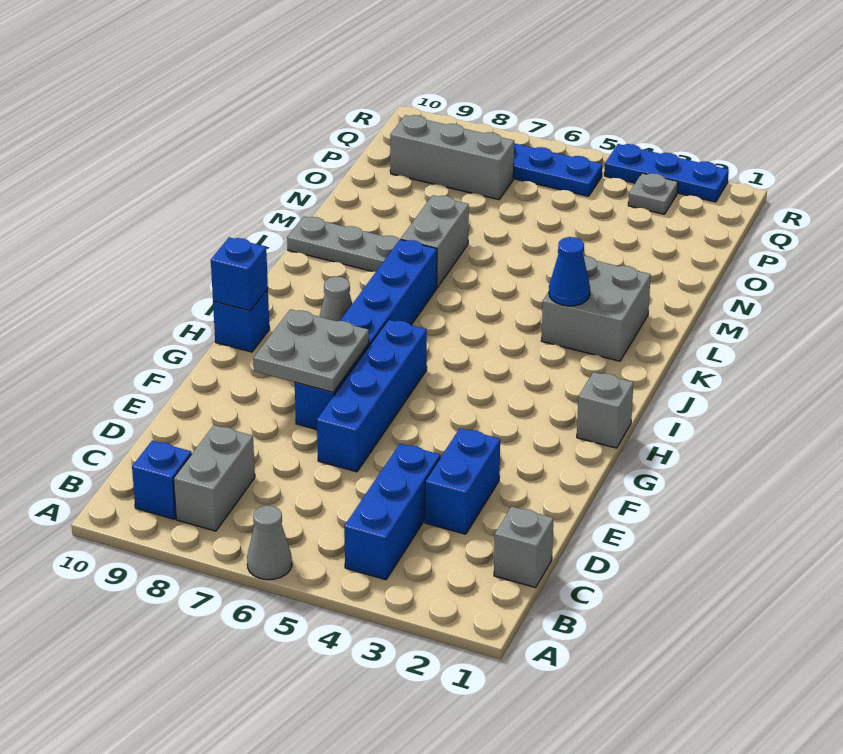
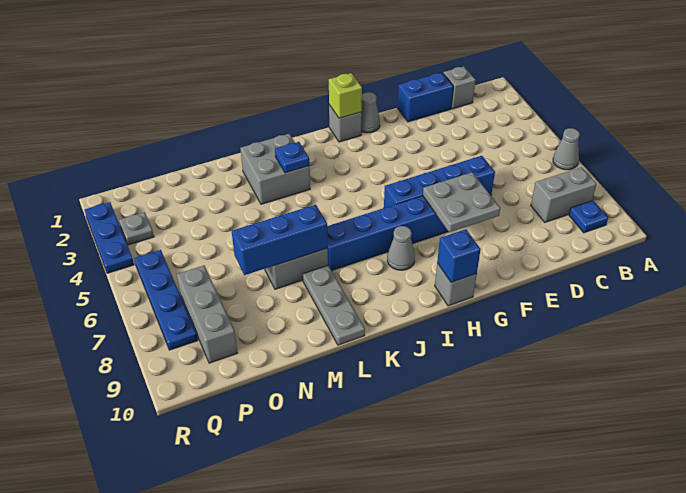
blue 1x3 brick [344,444,440,580] -> blue 1x3 brick moved to [232,205,328,275]
blue 1x1 brick [132,441,192,519] -> blue 1x1 plate [569,201,608,233]
blue 1x2 brick [425,428,500,534] -> blue 1x2 brick moved to [397,73,453,122]
none -> grey 1x1 cone [361,92,380,133]
none -> lime 1x1 brick [329,73,362,118]
blue 1x1 brick [213,289,270,352] -> grey 1x1 brick [435,263,477,306]
blue 1x1 cone [549,237,590,306] -> blue 1x1 plate [275,142,309,173]

